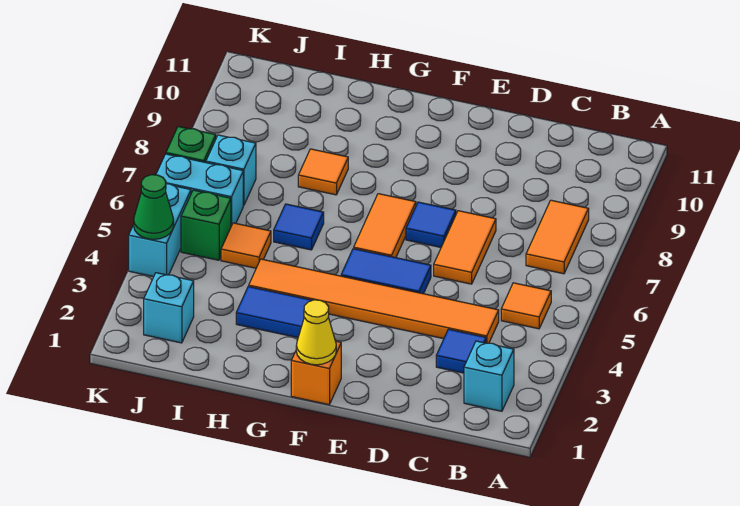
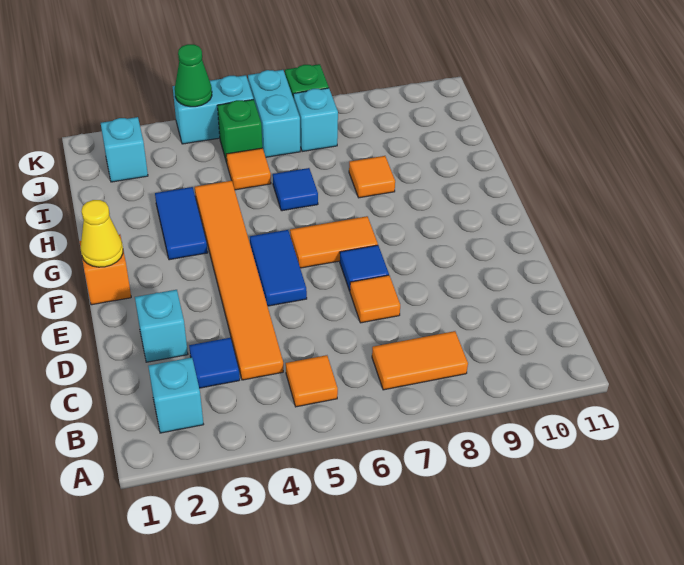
none -> cyan 1x1 brick [135,290,188,362]
orange 1x2 tile [434,211,496,284] -> orange 1x1 tile [350,275,400,323]

